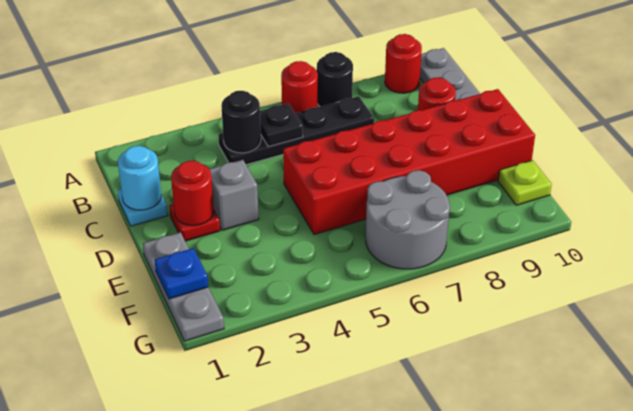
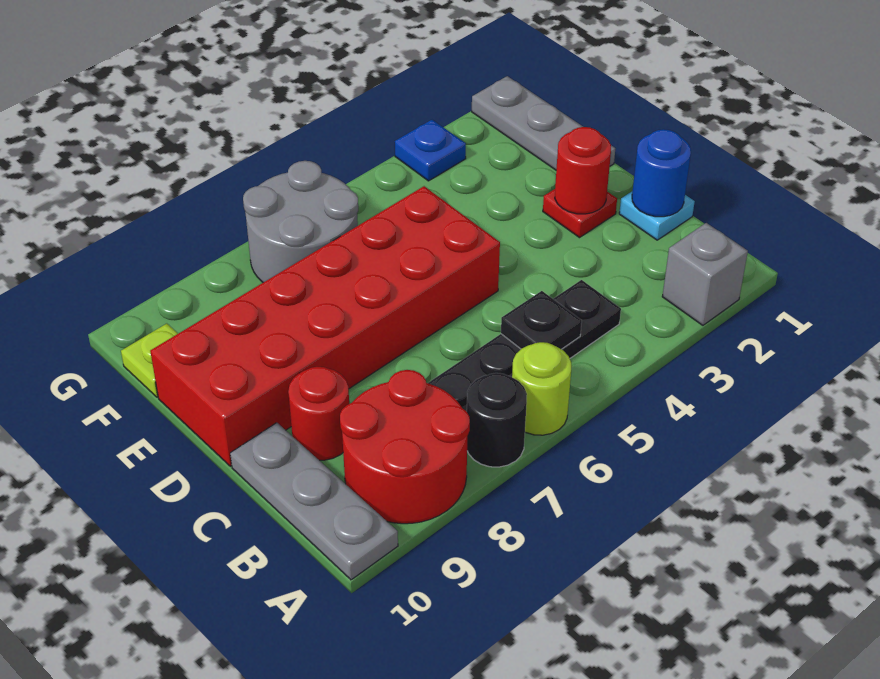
red 1x1 round brick [281,61,318,114] -> lime 1x1 round brick [512,342,571,435]
red 1x1 round brick [385,34,422,93] -> red 2x2 round brick [340,370,470,524]
black 1x1 round brick [221,91,261,153] -> none
cyan 1x1 round brick [118,146,161,210] -> blue 1x1 round brick [632,129,691,217]
grey 1x1 brick [209,160,259,230] -> grey 1x1 brick moved to [662,223,748,325]
blue 1x1 plate [155,248,208,299] -> blue 1x1 plate moved to [395,120,466,181]

